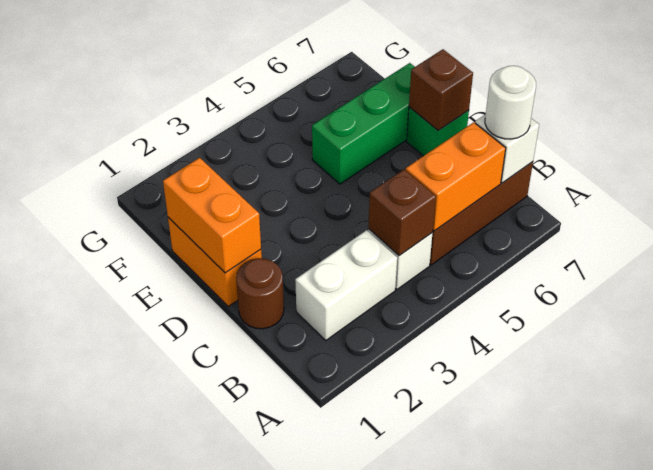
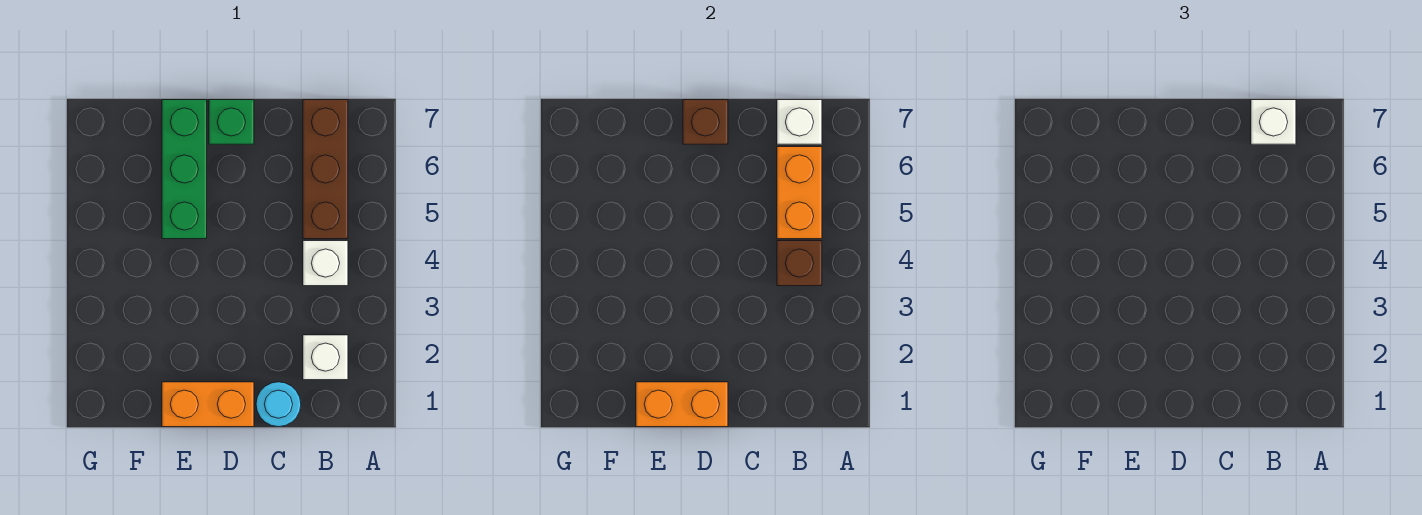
white 1x2 brick [295,230,397,340] -> white 1x1 brick [303,335,348,380]
white 1x1 round brick [485,66,536,139] -> white 1x1 brick [1251,100,1296,144]
brown 1x1 round brick [236,258,284,329] -> cyan 1x1 round brick [256,382,301,427]

